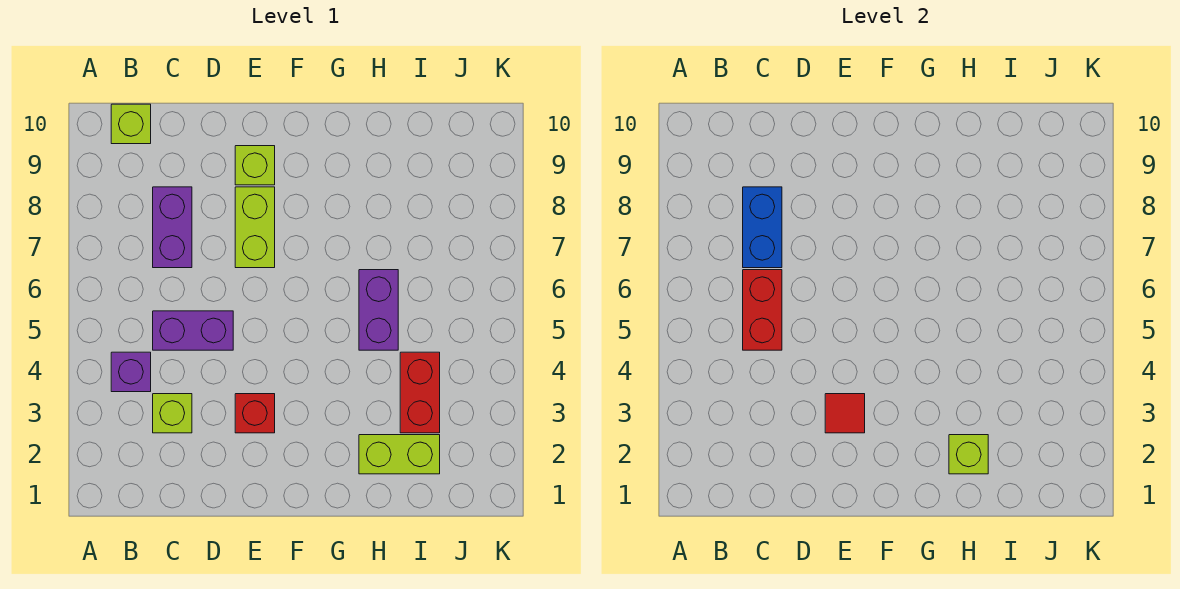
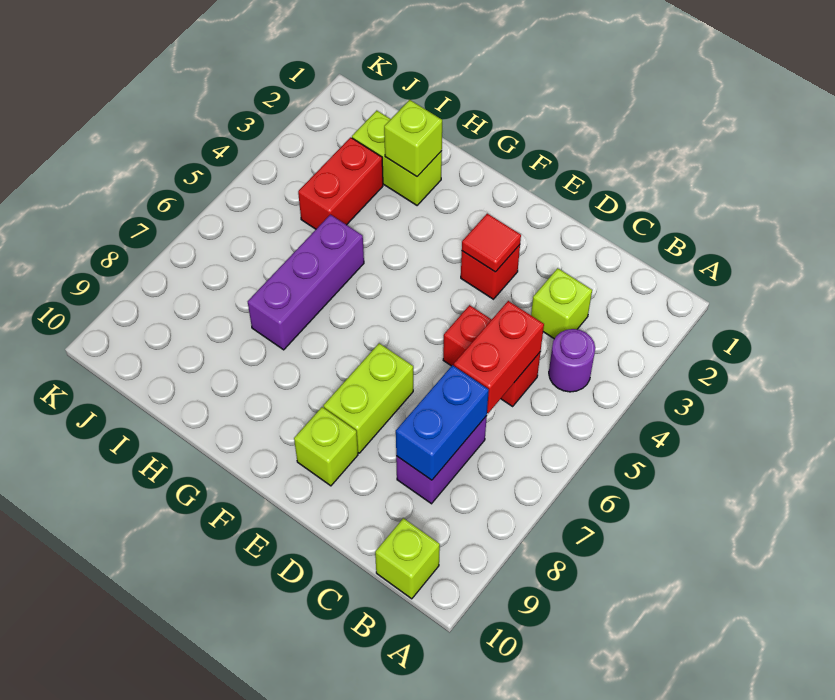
purple 1x1 brick [111,352,151,392] -> purple 1x1 round brick [549,329,595,392]
purple 1x2 brick [153,311,233,350] -> red 1x2 brick [443,305,540,406]
purple 1x2 brick [359,270,398,350] -> purple 1x3 brick [248,214,364,350]

